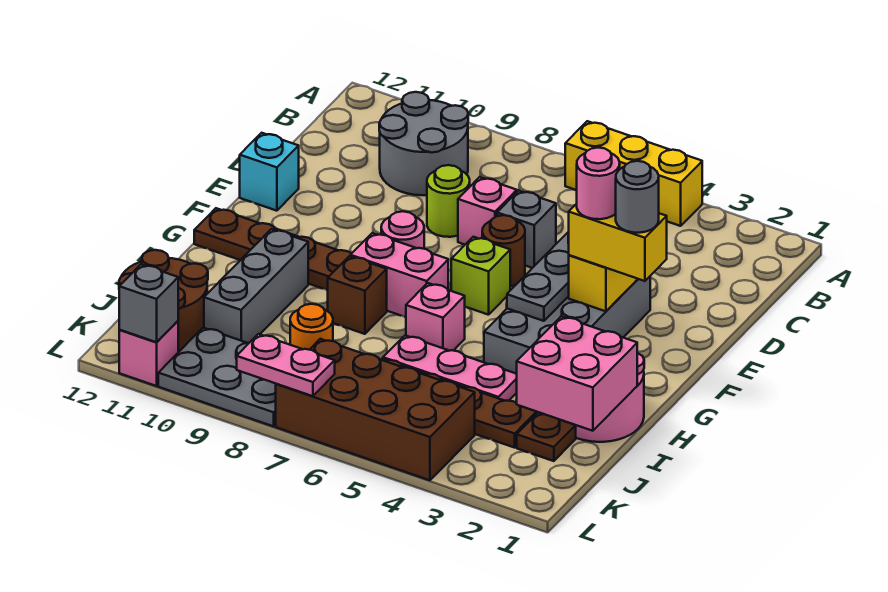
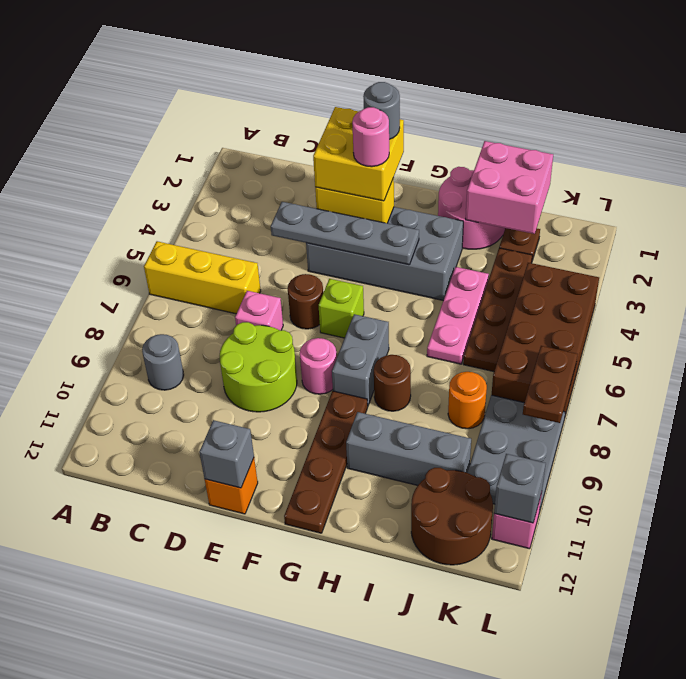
yellow 1x3 brick [565,121,702,226] -> yellow 1x3 brick turned to [144,241,261,314]
grey 2x2 round brick [379,92,468,195] -> grey 1x1 round brick [142,334,184,390]
grey 1x1 brick [497,191,556,268] -> grey 1x1 brick moved to [199,420,254,488]
lime 1x1 round brick [427,165,470,237] -> lime 2x2 round brick [220,322,297,412]
cyan 1x1 brick [240,133,299,211] -> orange 1x1 brick [205,458,258,514]
yellow 1x2 brick [569,204,667,281] -> yellow 2x2 brick [313,107,404,201]
pink 1x2 brick [351,233,448,317] -> grey 1x2 brick [332,314,389,405]
pink 1x1 brick [406,283,465,351] -> none
brown 1x1 brick [327,256,387,334] -> brown 1x1 round brick [374,355,411,411]
pink 1x2 plate [237,334,335,396] -> brown 1x2 plate [523,346,578,423]

